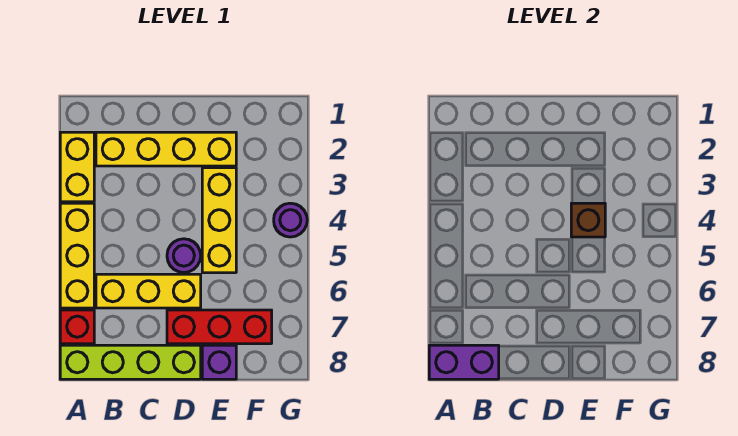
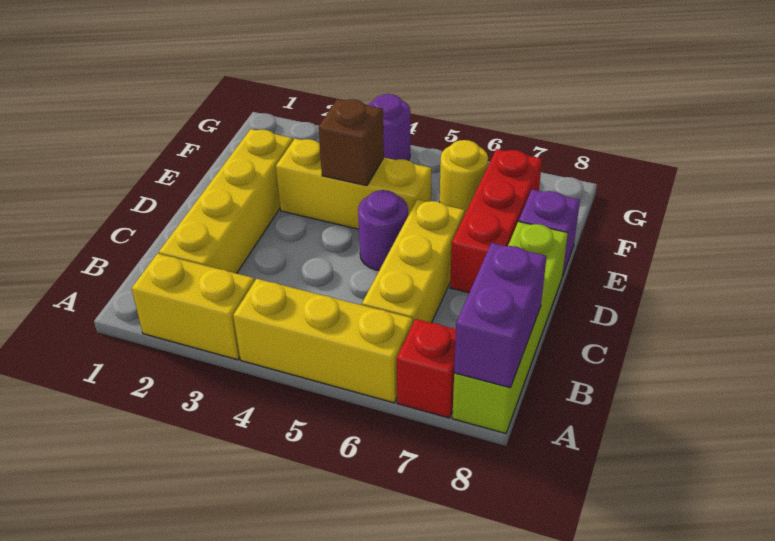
none -> yellow 1x1 round brick [440,140,488,215]

